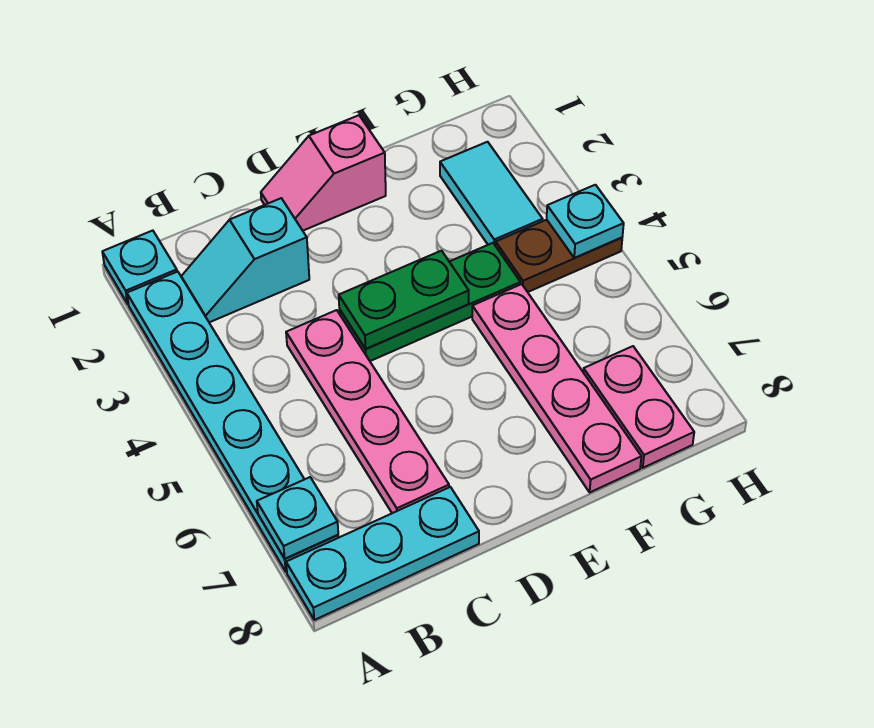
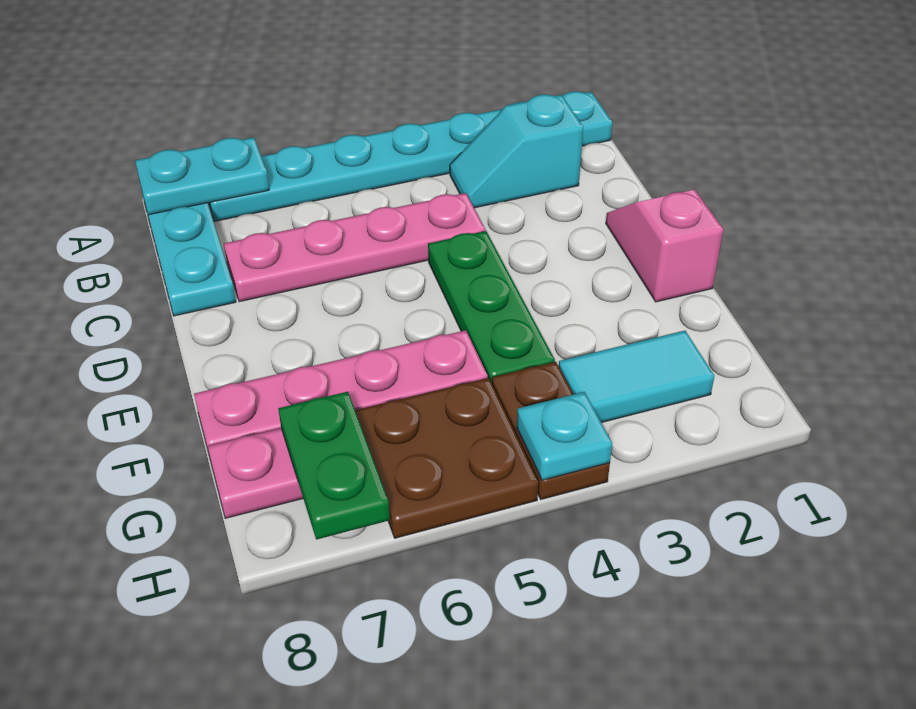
cyan 1x1 plate [257,477,338,559] -> cyan 1x2 plate [135,137,269,215]
cyan 1x2 slope [181,198,309,322] -> cyan 1x2 slope turned to [450,94,583,208]
green 1x2 plate [339,251,469,349] -> green 1x2 plate moved to [278,392,390,540]
none -> brown 2x2 plate [355,378,538,538]

